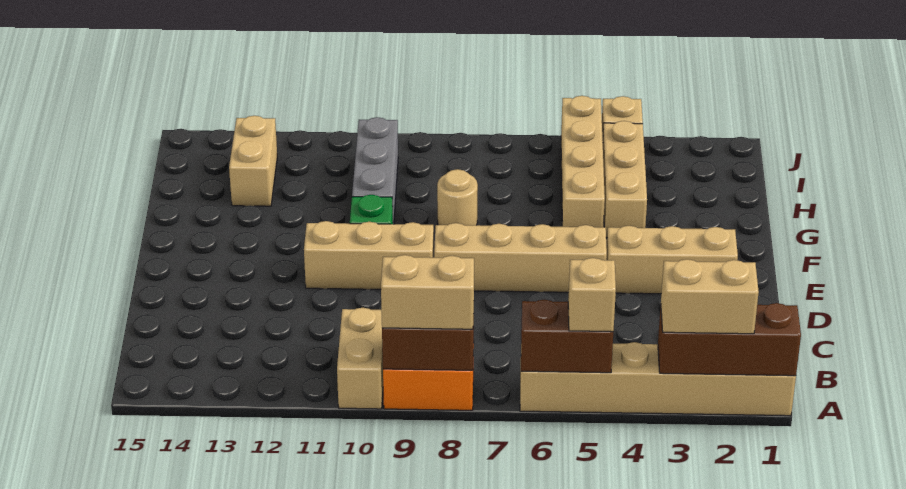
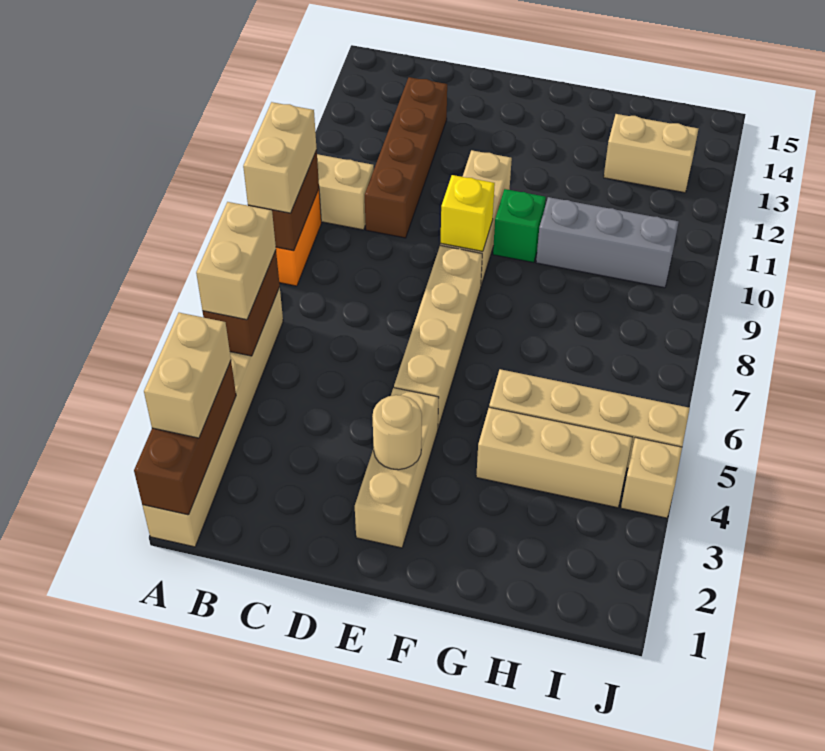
tan 1x1 brick [568,258,616,332] -> tan 1x2 brick [196,202,276,320]
none -> brown 1x4 brick [365,77,447,238]
none -> yellow 1x1 brick [441,175,495,251]
tan 1x1 round brick [437,169,478,225] -> tan 1x1 round brick moved to [372,395,422,470]

